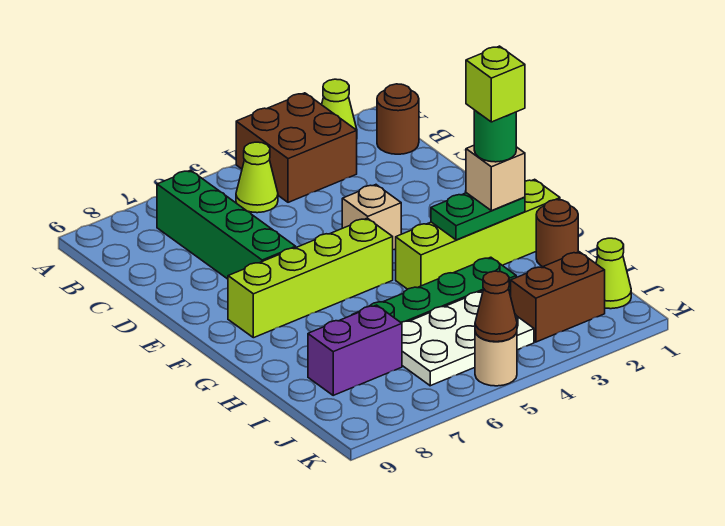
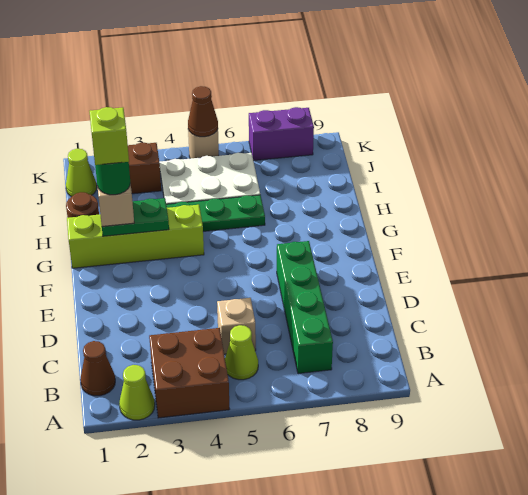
brown 1x1 round brick [377,84,419,154] -> brown 1x1 cone [80,341,115,396]
tan 1x1 brick [342,185,401,250] -> tan 1x1 brick moved to [217,298,256,354]
lime 1x4 brick [228,218,393,338] -> none
purple 1x2 brick [308,305,402,395] -> purple 1x2 brick moved to [249,107,314,161]

